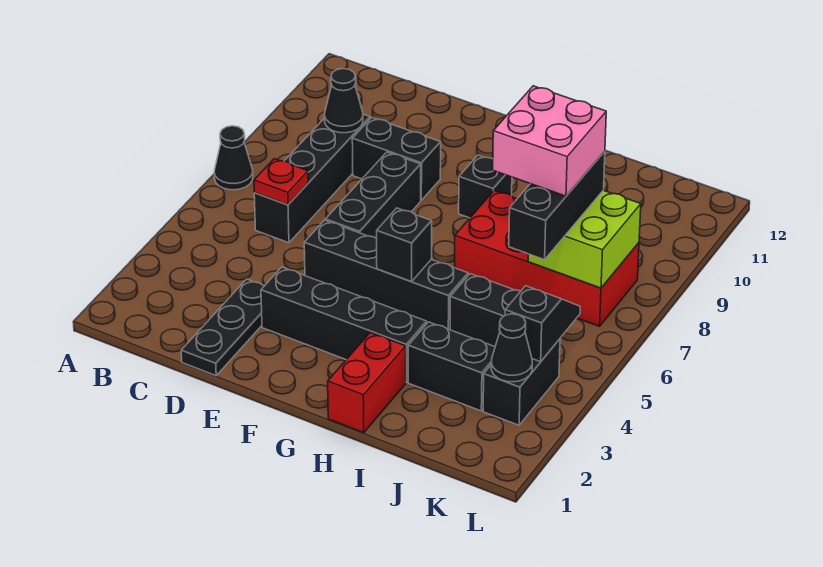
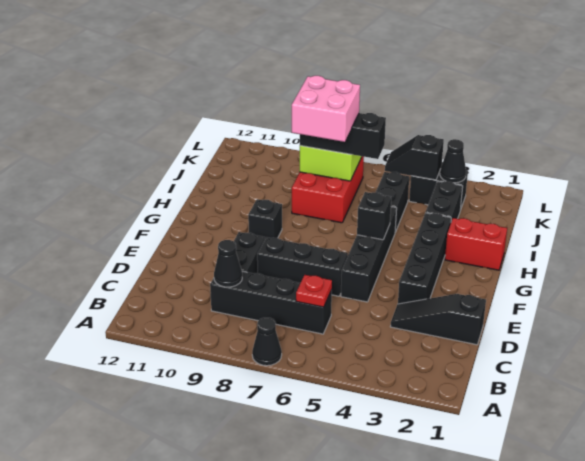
black 1x3 plate [181,279,264,376] -> black 1x3 slope [390,294,486,345]
red 2x4 brick [455,191,639,326] -> red 2x3 brick [292,156,364,223]

